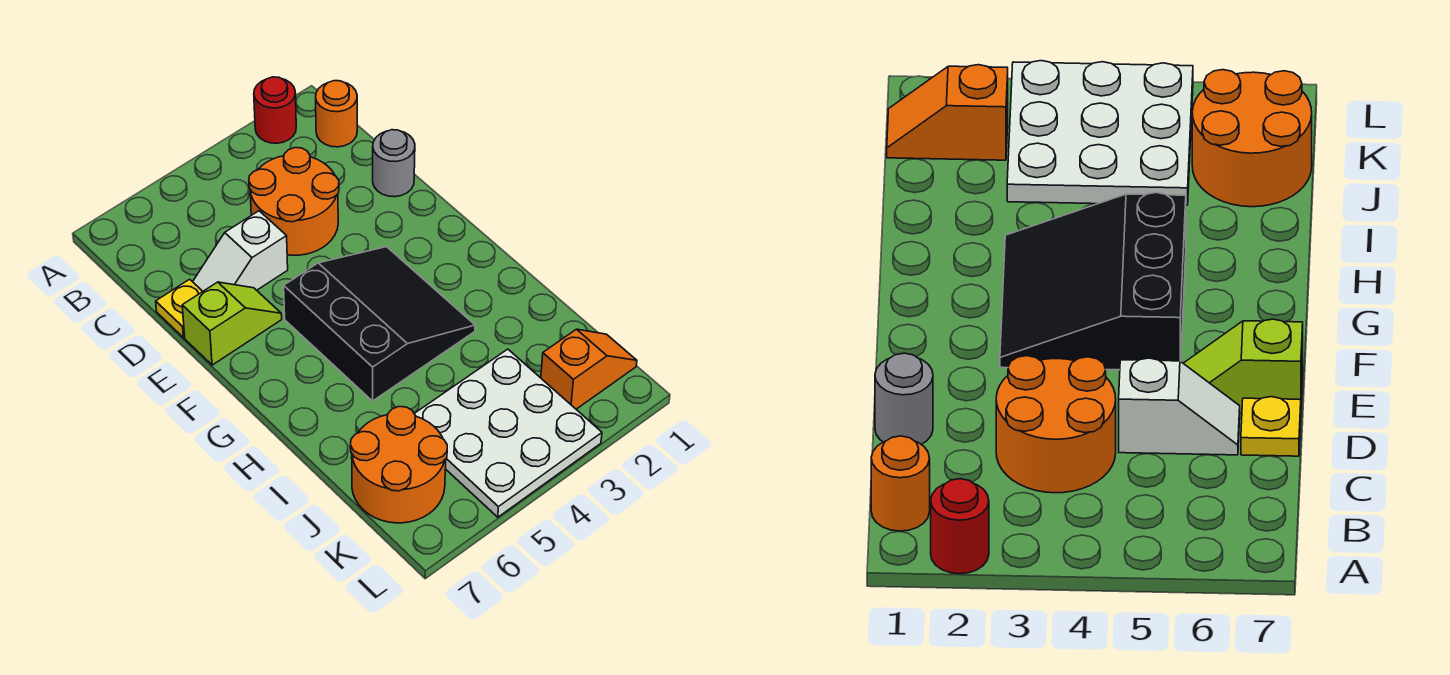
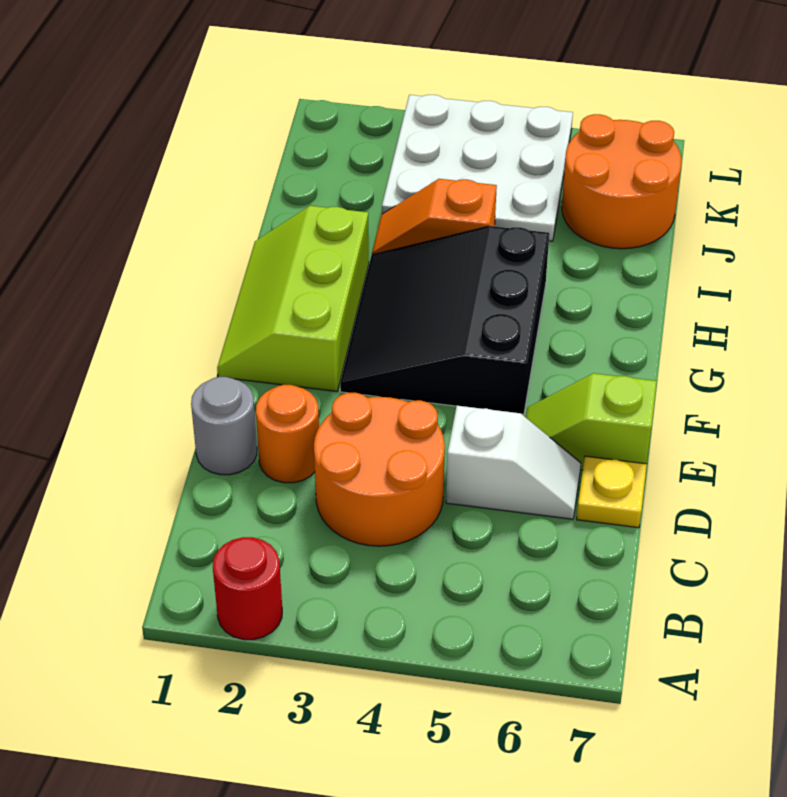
orange 1x1 round brick [316,81,357,147] -> orange 1x1 round brick moved to [256,385,319,483]
none -> lime 2x3 slope [217,206,369,392]
orange 1x2 slope [541,329,637,409] -> orange 1x2 slope moved to [372,179,497,255]

